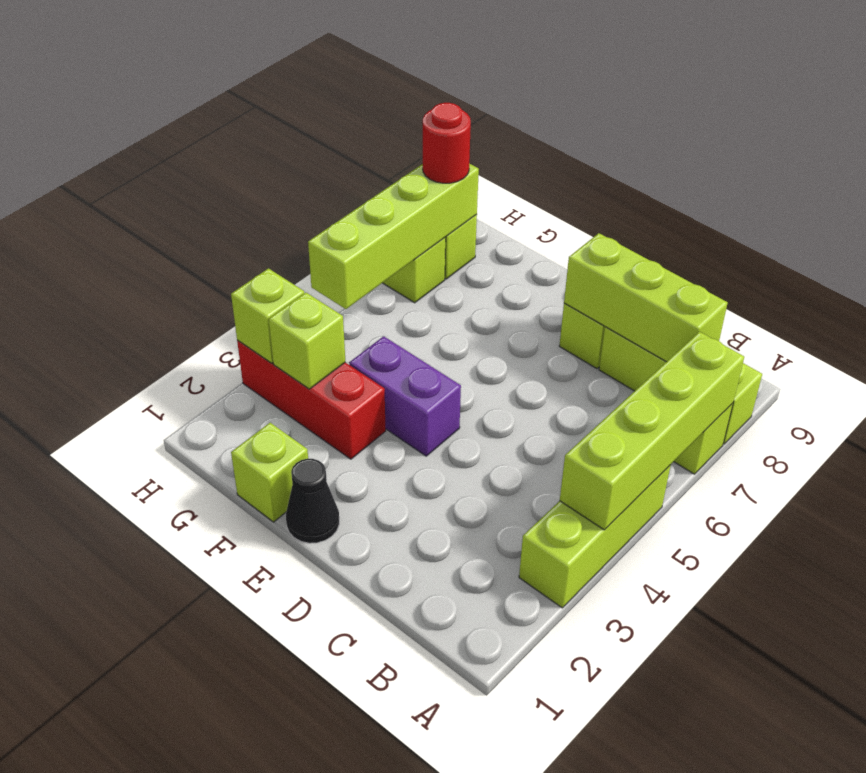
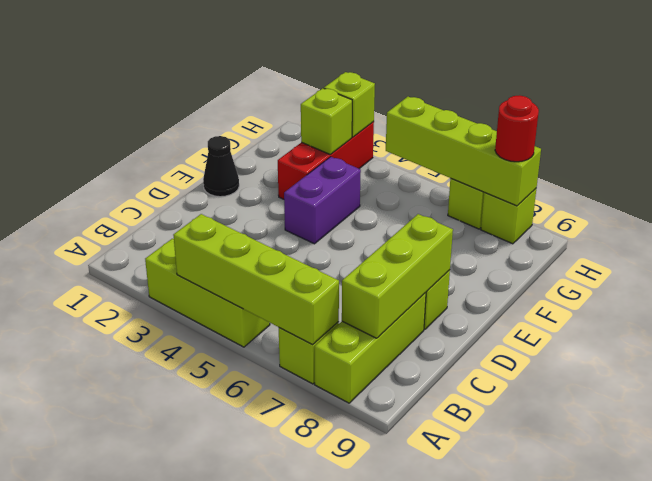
lime 1x1 brick [231,423,308,522] -> none

